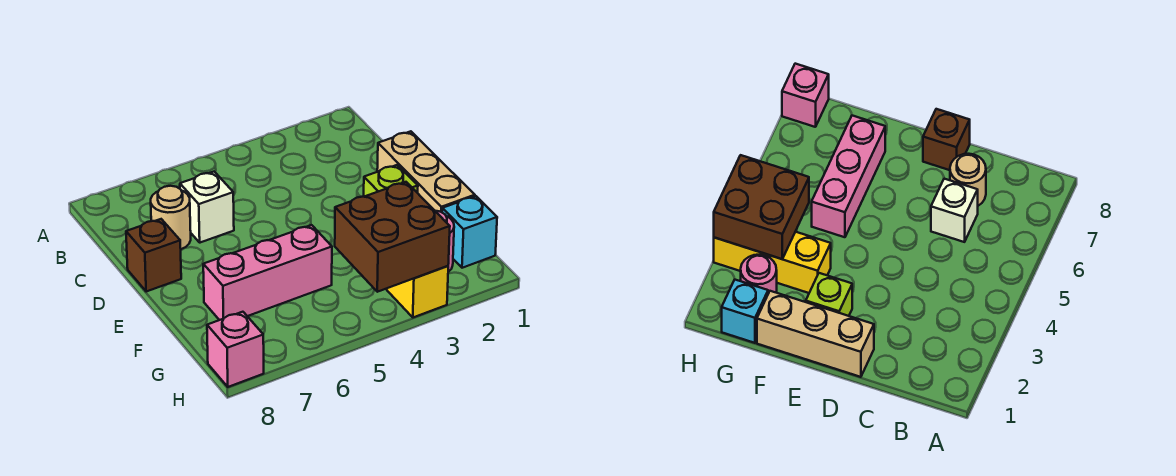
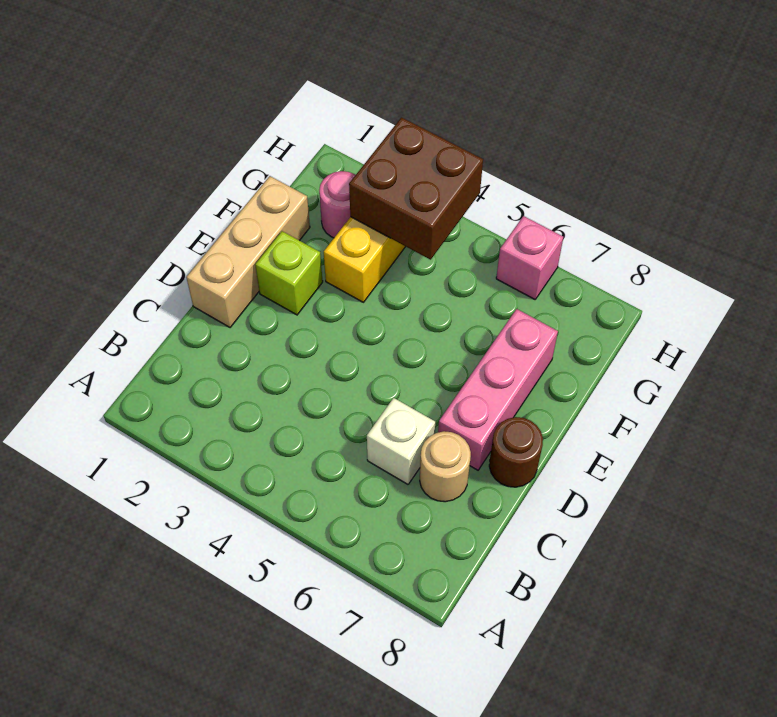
brown 1x1 brick [126,219,181,291] -> brown 1x1 round brick [489,417,543,487]
pink 1x3 brick [203,225,332,320] -> pink 1x3 brick turned to [438,309,558,470]
cyan 1x1 brick [442,196,497,268] -> none
pink 1x1 brick [207,312,264,387] -> pink 1x1 brick moved to [496,216,563,299]

